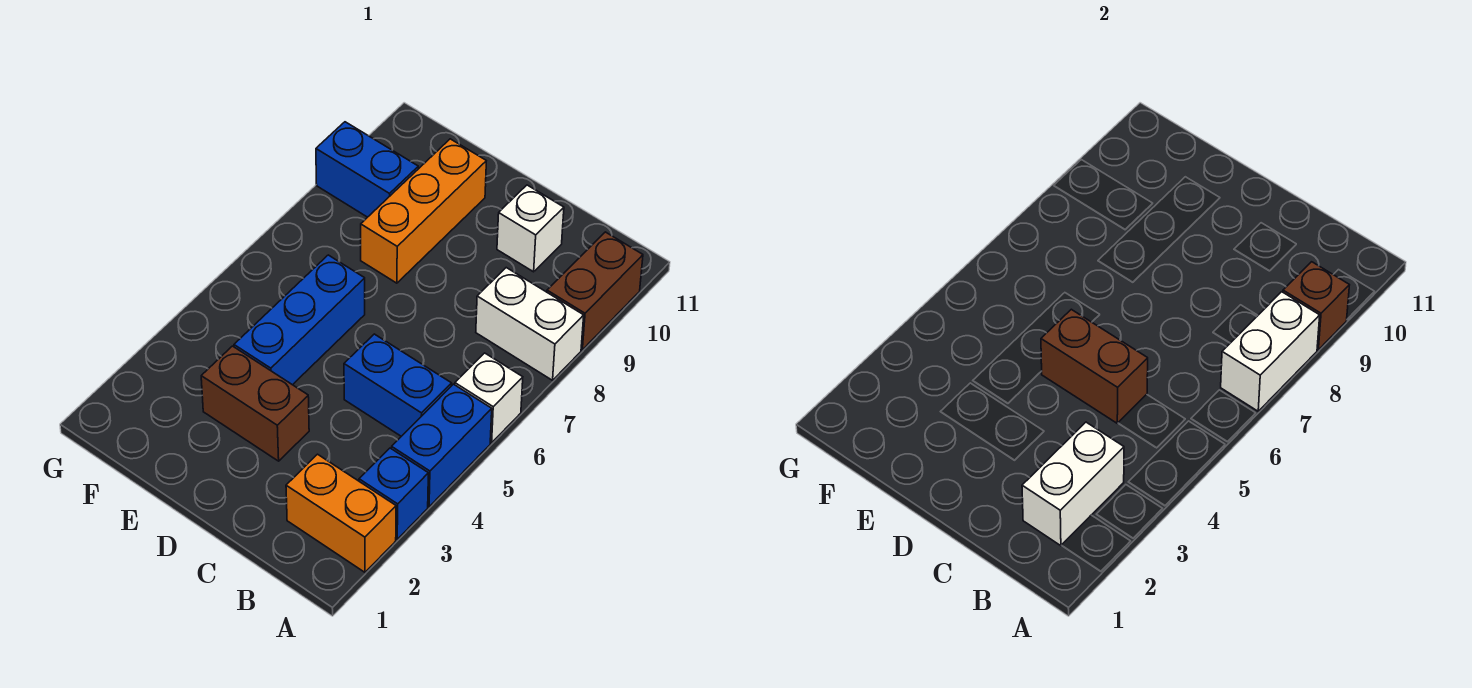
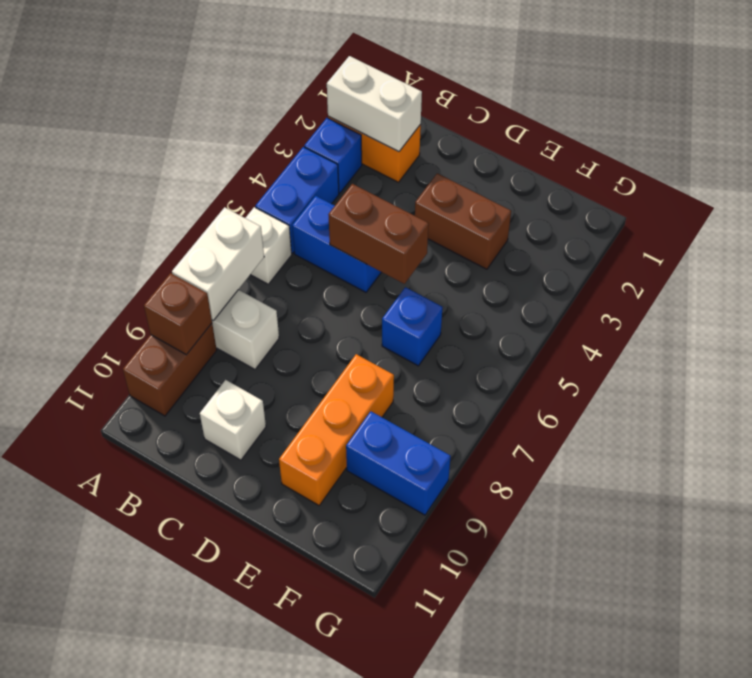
white 1x2 brick [1022,422,1124,546] -> white 1x2 brick turned to [327,56,422,152]
blue 1x3 brick [234,255,365,385] -> blue 1x1 brick [382,287,443,366]

